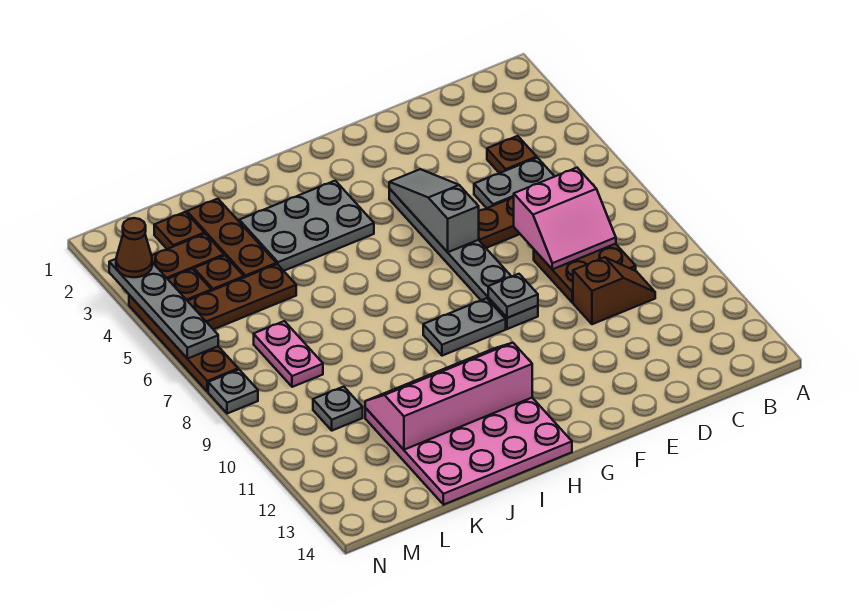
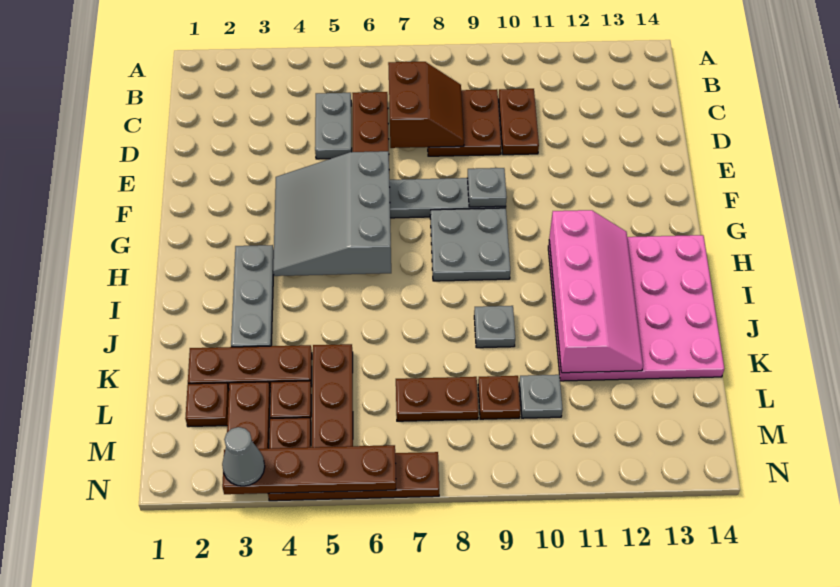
brown 1x1 plate [487,136,537,173] -> brown 1x1 plate moved to [478,376,521,419]
pink 2x2 slope [514,168,616,269] -> brown 2x2 slope [388,62,464,148]
brown 1x2 slope [573,257,655,324] -> brown 1x2 plate [499,89,539,155]
grey 1x3 slope [389,169,479,252] -> grey 3x3 slope [273,151,391,276]
grey 1x2 plate [423,298,506,356] -> grey 2x2 plate [430,208,510,281]
grey 2x3 plate [239,181,374,271] -> grey 1x3 plate [231,245,274,347]
pink 2x4 slope [365,343,532,450] -> pink 2x4 slope turned to [549,210,643,373]
pink 1x2 plate [254,321,323,387] -> brown 1x2 plate [396,377,479,421]
grey 1x4 plate [109,259,218,359] -> brown 1x4 plate [222,445,396,494]
brown 1x1 cone [116,218,152,277] -> grey 1x1 cone [222,427,265,486]
grey 1x1 plate [208,369,258,414] -> grey 1x1 plate moved to [474,306,515,348]

